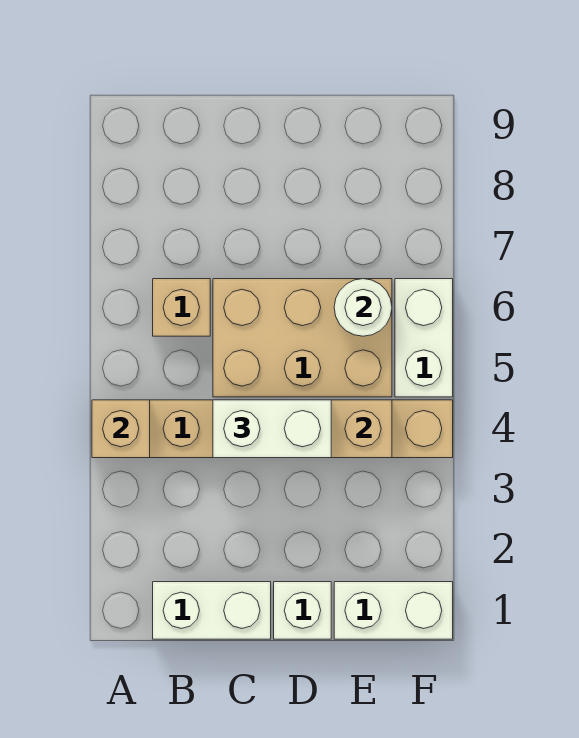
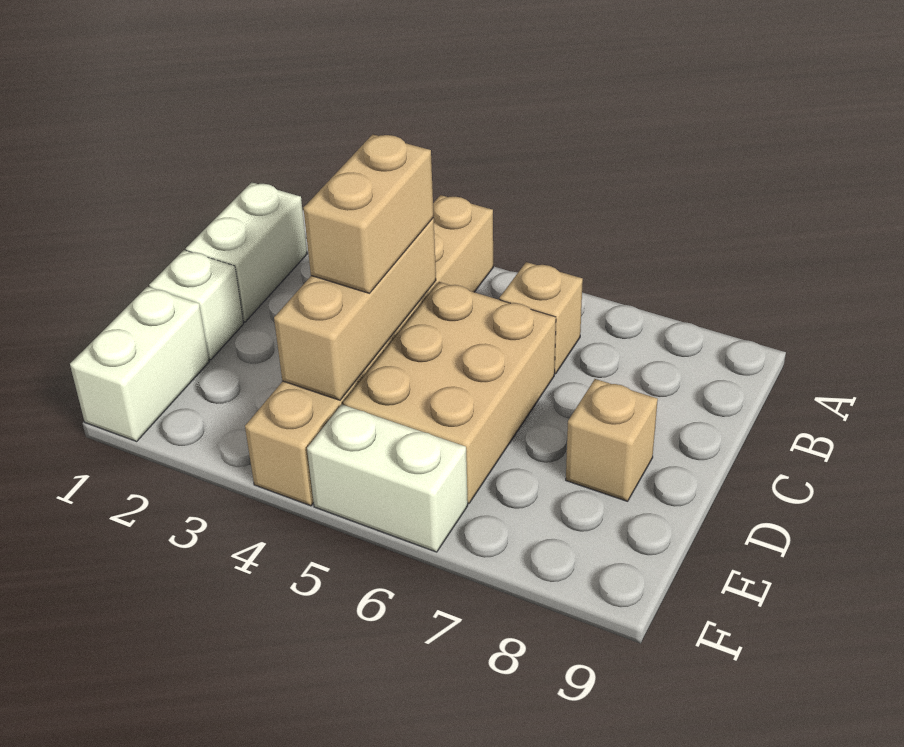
tan 1x1 brick [92,400,150,458] -> tan 1x1 brick moved to [566,379,658,501]
white 1x2 brick [213,400,331,458] -> tan 1x2 brick [304,134,434,293]
white 1x1 round brick [334,279,392,336] -> none

